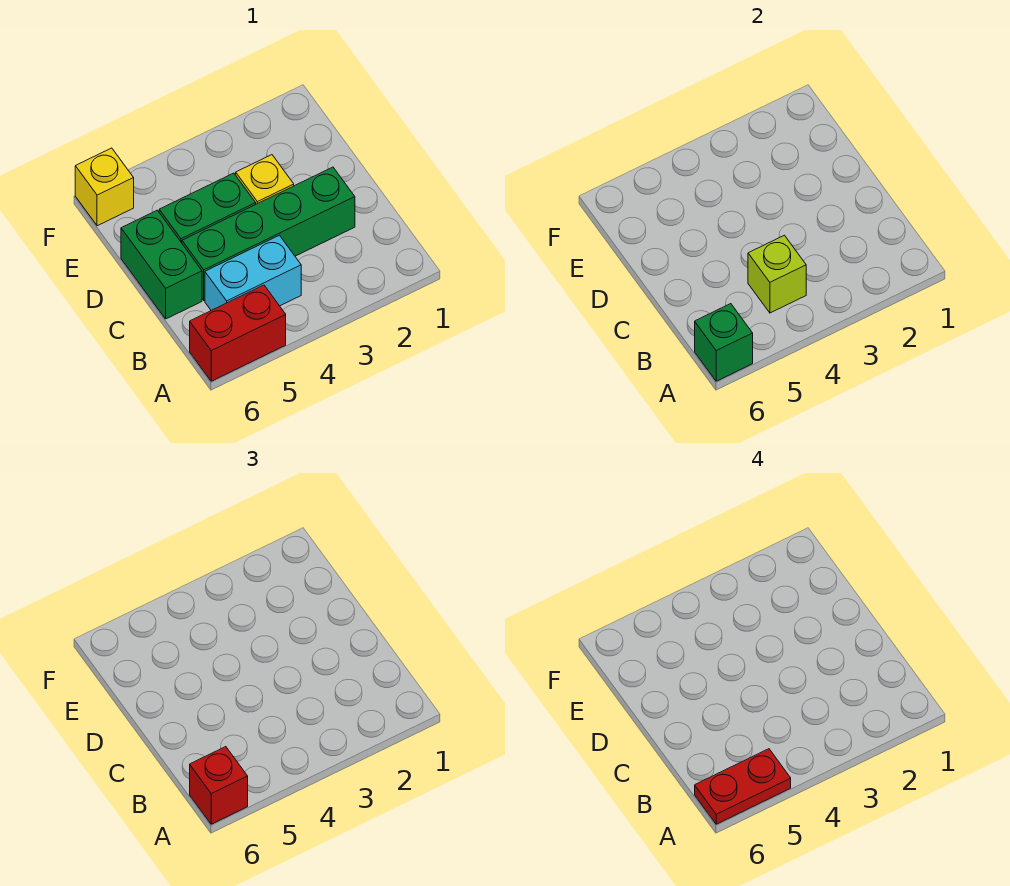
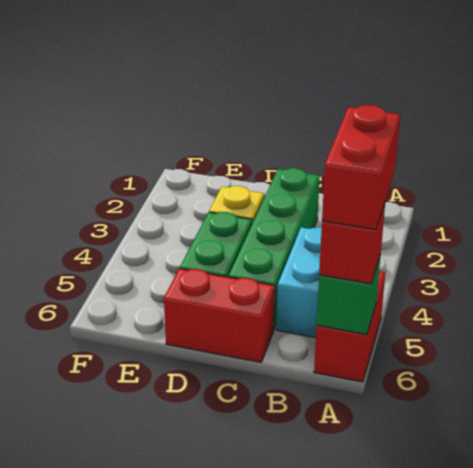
red 1x2 plate [695,749,791,824] -> red 1x2 brick [322,105,400,230]
lime 1x1 brick [748,235,806,313] -> none
green 1x2 brick [121,210,202,319] -> red 1x2 brick [164,268,275,362]
yellow 1x1 brick [75,148,134,226] -> none

